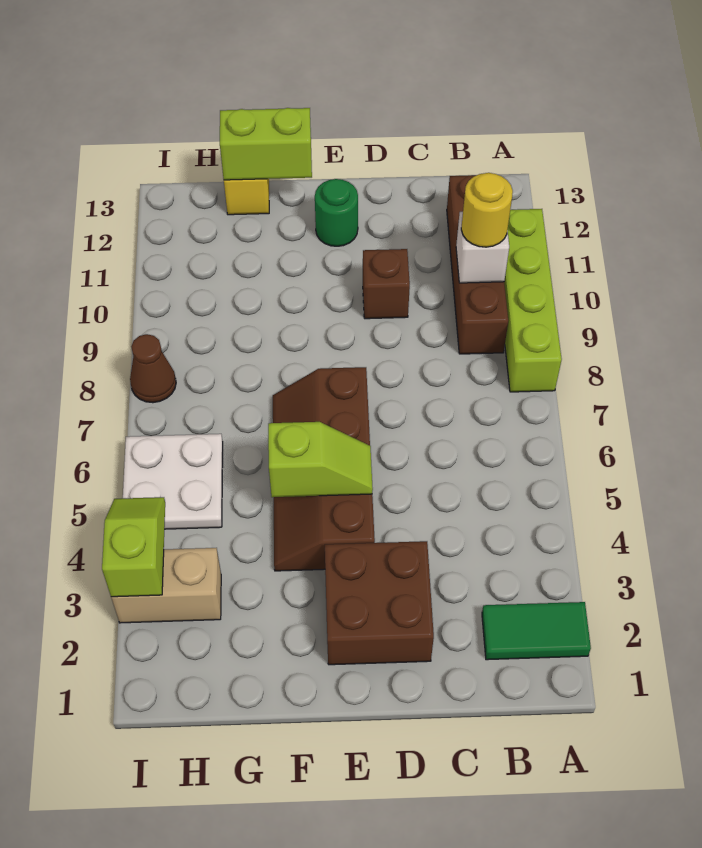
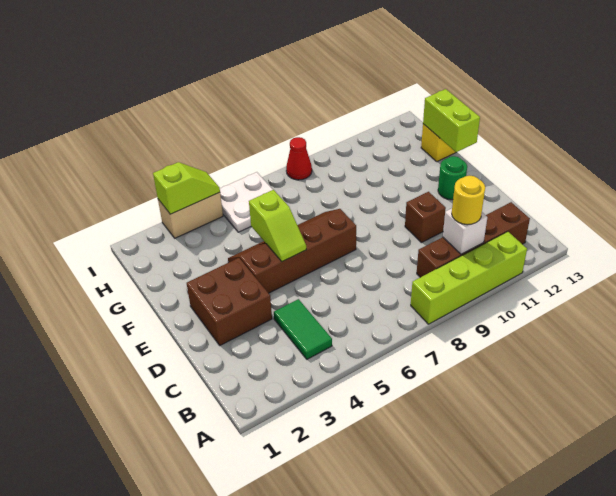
green 1x2 tile [482,602,591,660] -> green 1x2 tile moved to [274,299,332,359]
tan 1x2 brick [111,548,221,623] -> tan 1x2 brick turned to [158,192,223,238]
brown 1x1 cone [130,334,176,403] -> red 1x1 cone [286,137,312,180]

